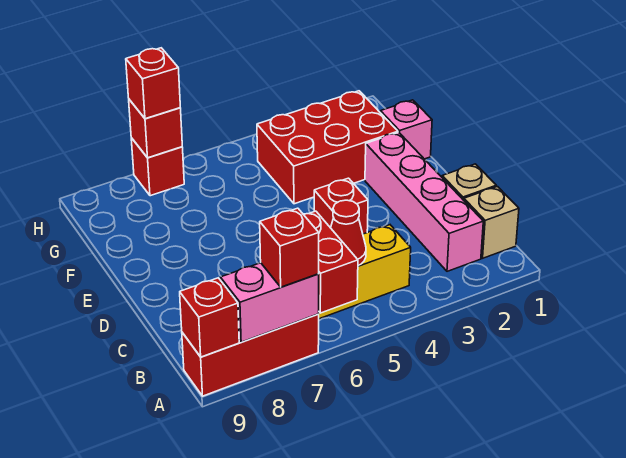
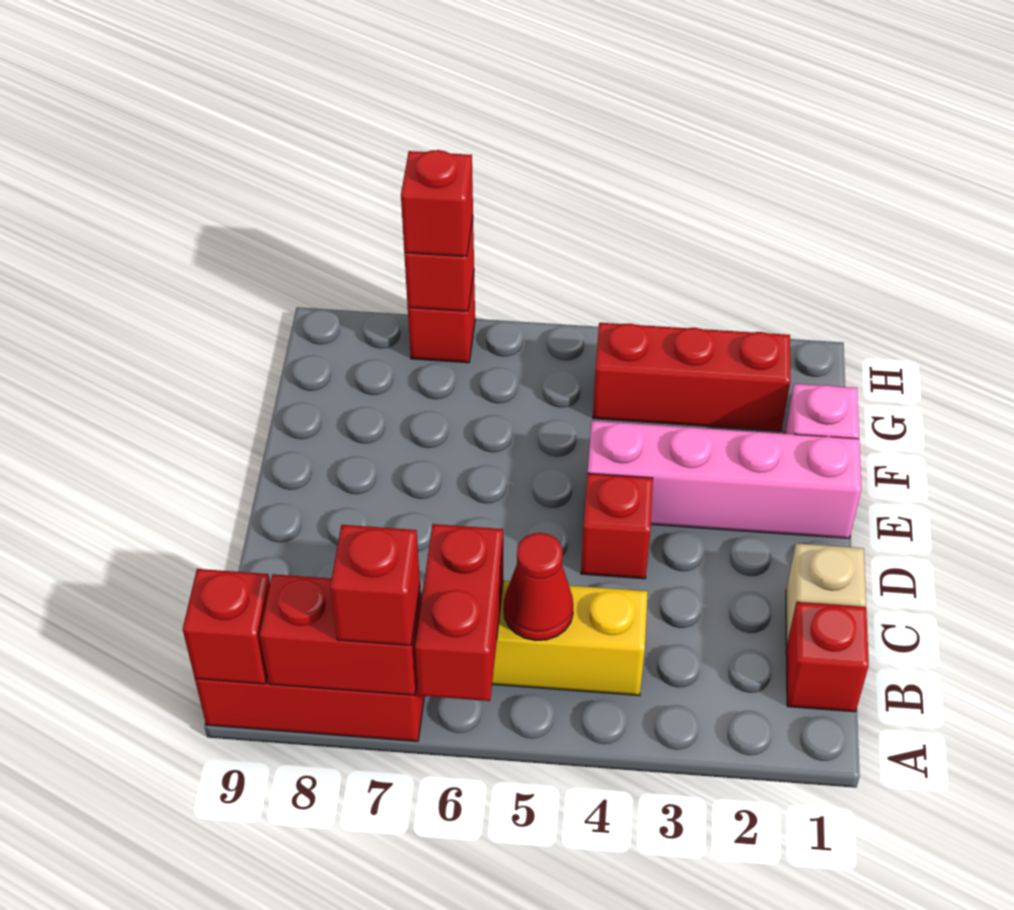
pink 1x2 brick [220,263,319,342] -> red 1x2 brick [260,574,421,695]
tan 1x1 brick [464,187,519,258] -> red 1x1 brick [786,602,869,712]
pink 1x4 brick [365,132,483,271] -> pink 1x4 brick turned to [588,421,861,538]
red 2x3 brick [257,91,398,204] -> red 1x3 brick [593,323,790,431]

